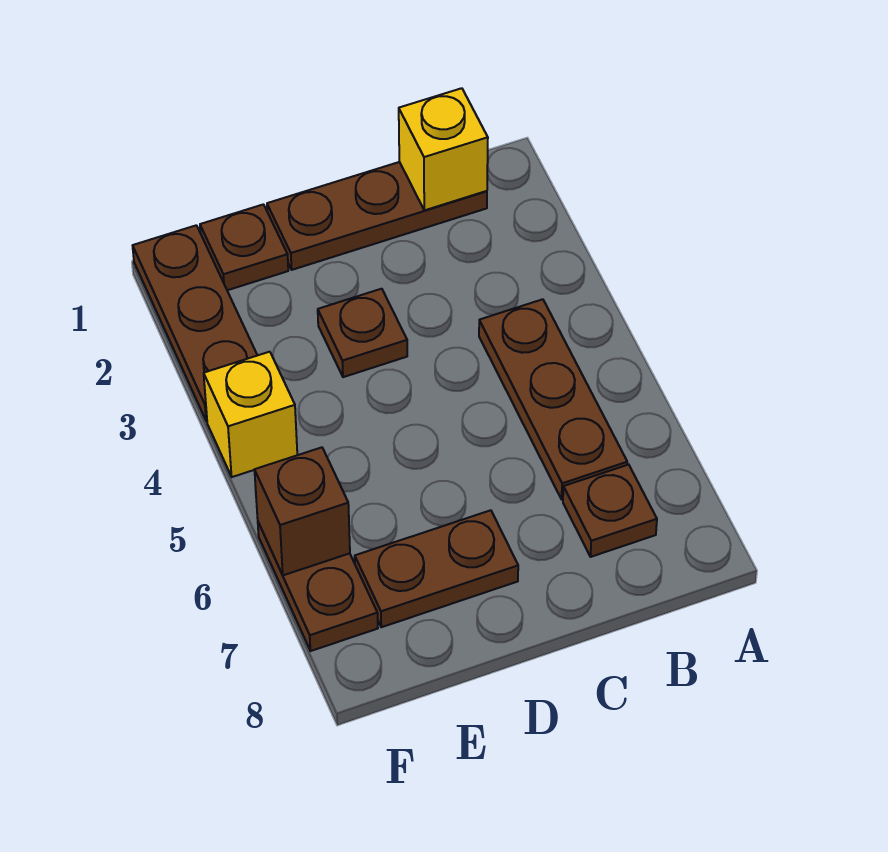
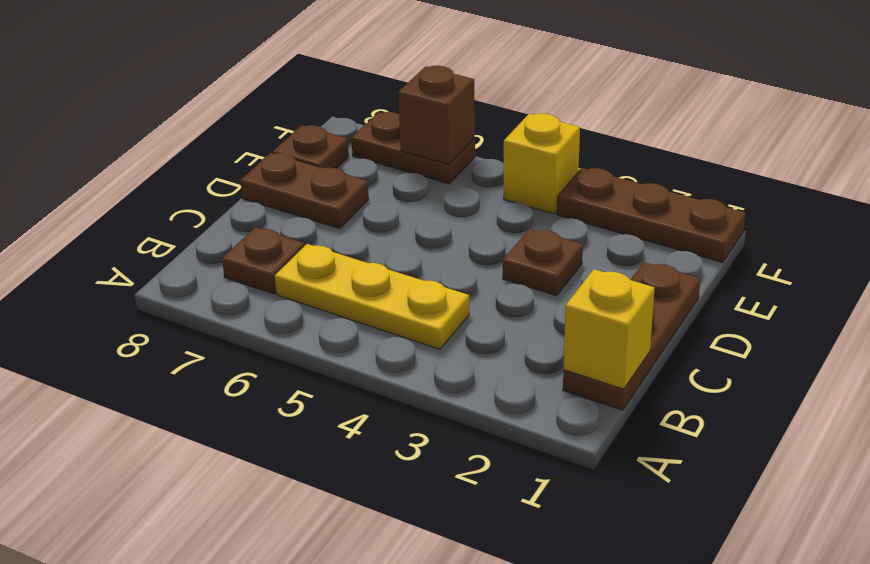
brown 1x3 plate [479,299,627,499] -> yellow 1x3 plate [275,244,469,349]
brown 1x2 plate [355,510,518,627] -> brown 1x2 plate turned to [240,153,369,229]
brown 1x1 plate [200,204,288,290] -> brown 1x1 plate moved to [273,125,349,168]

